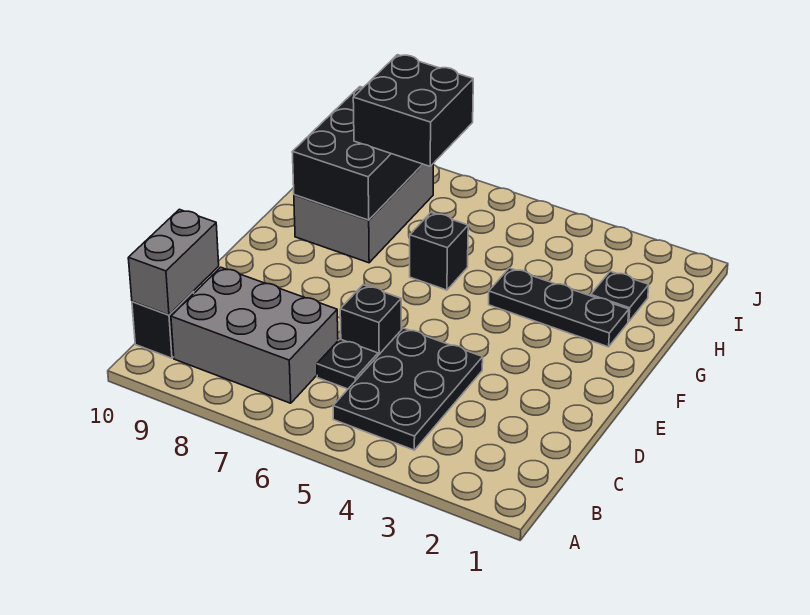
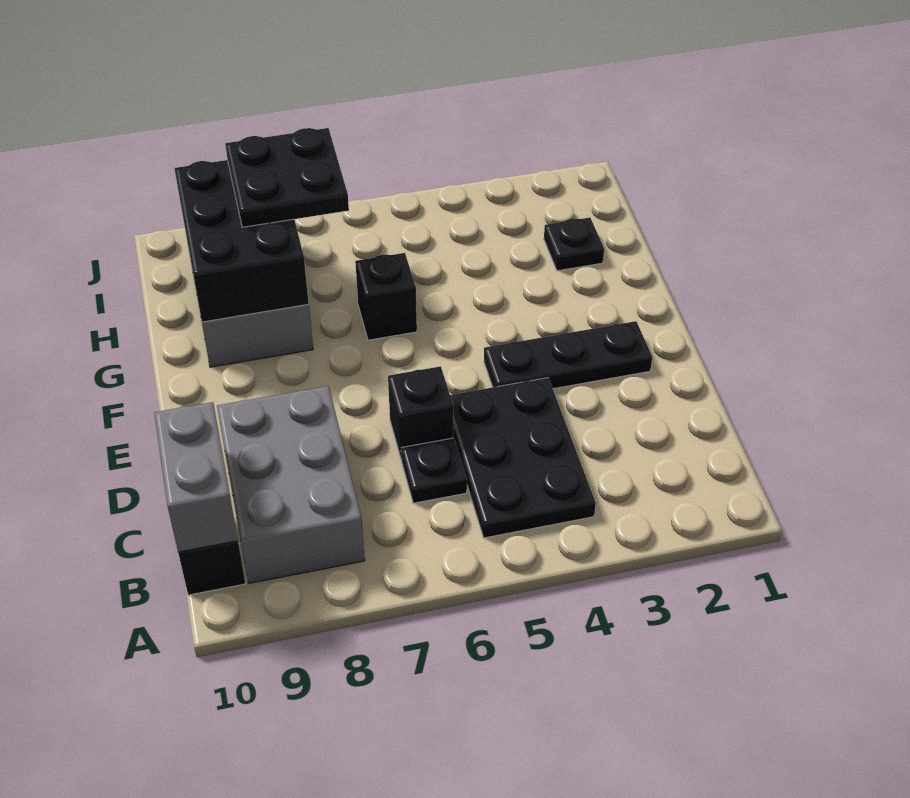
grey 2x3 brick [171,267,338,403] -> grey 2x3 brick turned to [217,386,365,583]
black 1x3 plate [489,268,629,347] -> black 1x3 plate moved to [484,321,652,389]
black 2x2 brick [353,55,473,166] -> black 2x2 plate [225,128,349,227]

